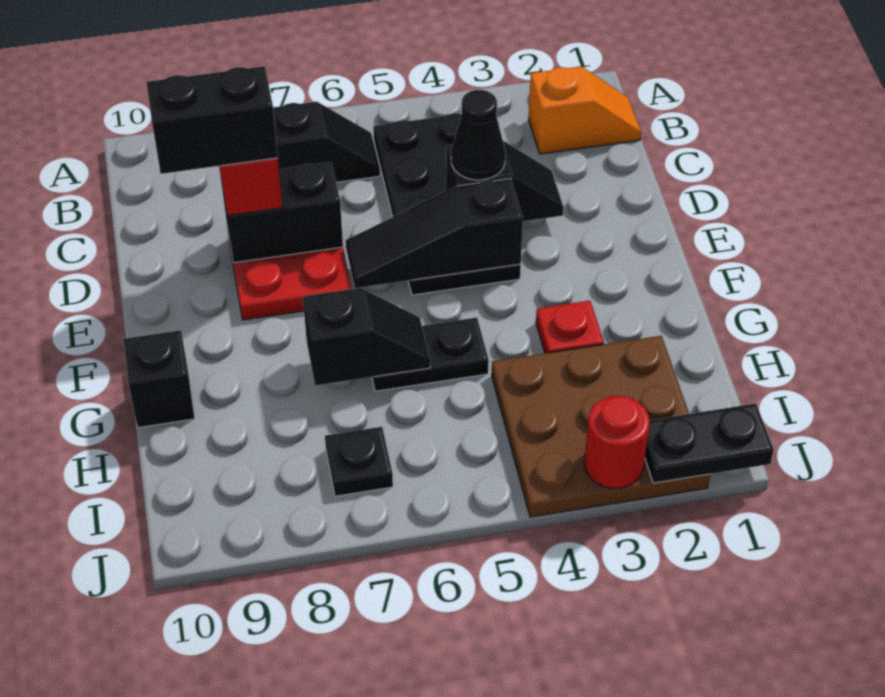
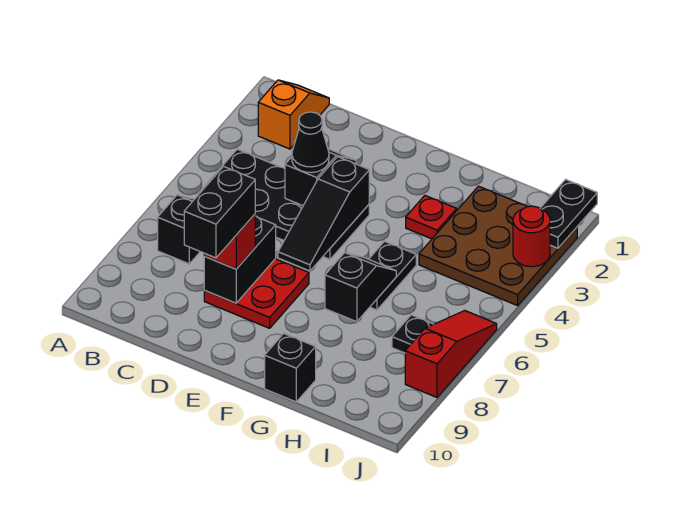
none -> red 1x3 slope [405,311,497,397]

